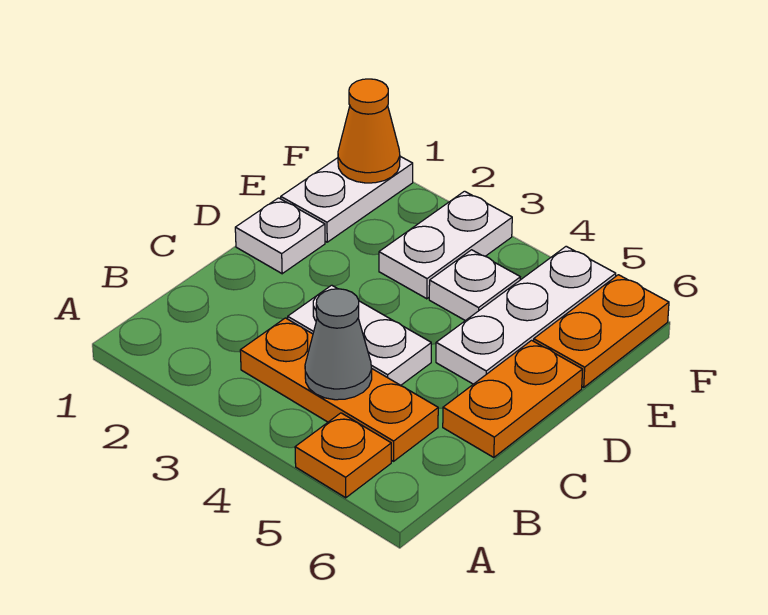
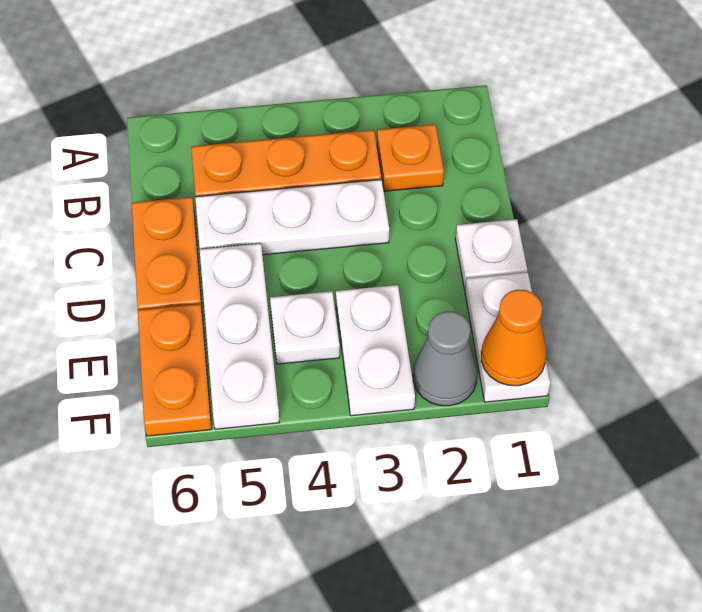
orange 1x1 plate [295,413,391,498] -> orange 1x1 plate moved to [377,124,444,191]
grey 1x1 cone [305,289,372,400] -> grey 1x1 cone moved to [413,311,477,406]
white 1x2 plate [288,285,431,385] -> white 1x3 plate [195,180,389,255]

